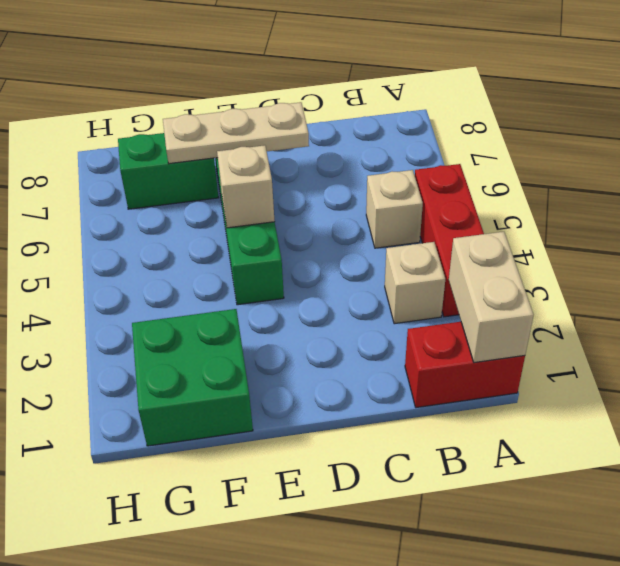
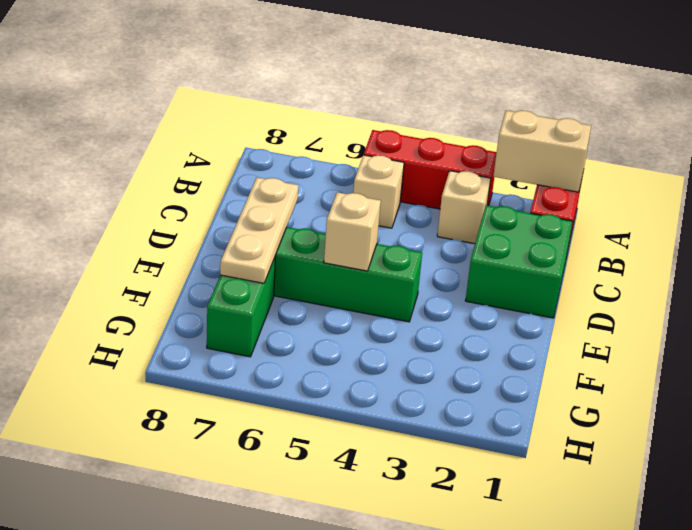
green 2x2 brick [132,309,253,446] -> green 2x2 brick moved to [465,205,573,318]

